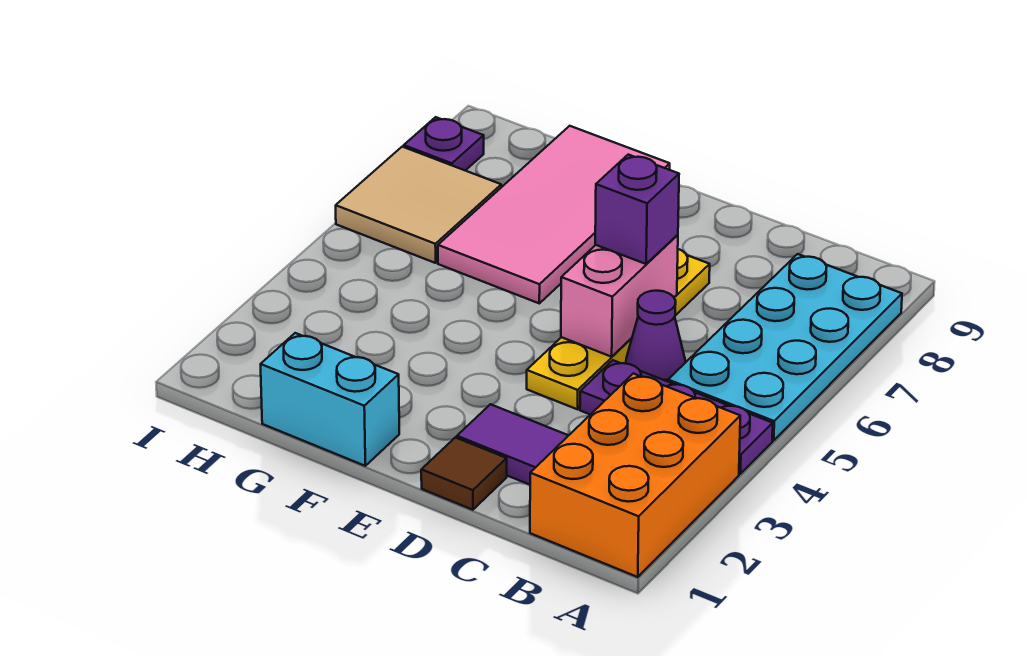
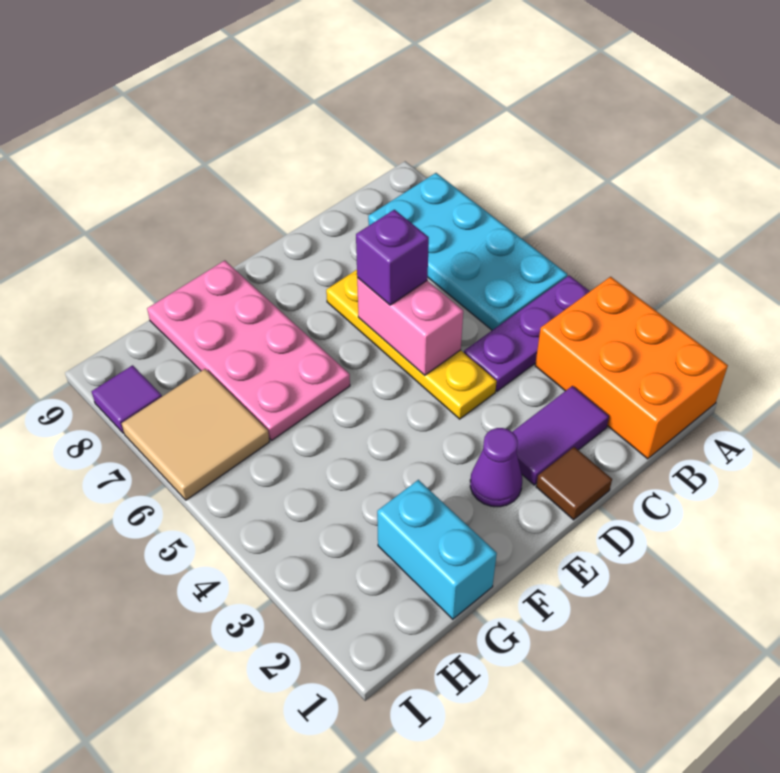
purple 1x1 cone [626,291,686,382] -> purple 1x1 cone moved to [470,428,522,507]
cyan 1x2 brick [261,333,399,466] -> cyan 1x2 brick turned to [377,480,497,619]
pink 2x4 tile [438,126,670,303] -> pink 2x4 plate [147,261,350,440]
purple 1x1 plate [404,117,484,171] -> purple 1x1 tile [92,365,162,433]

